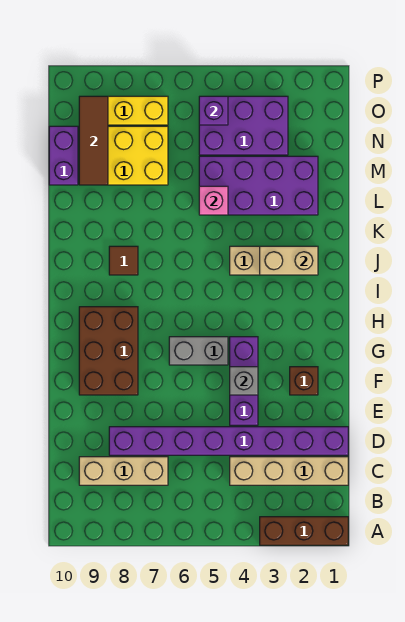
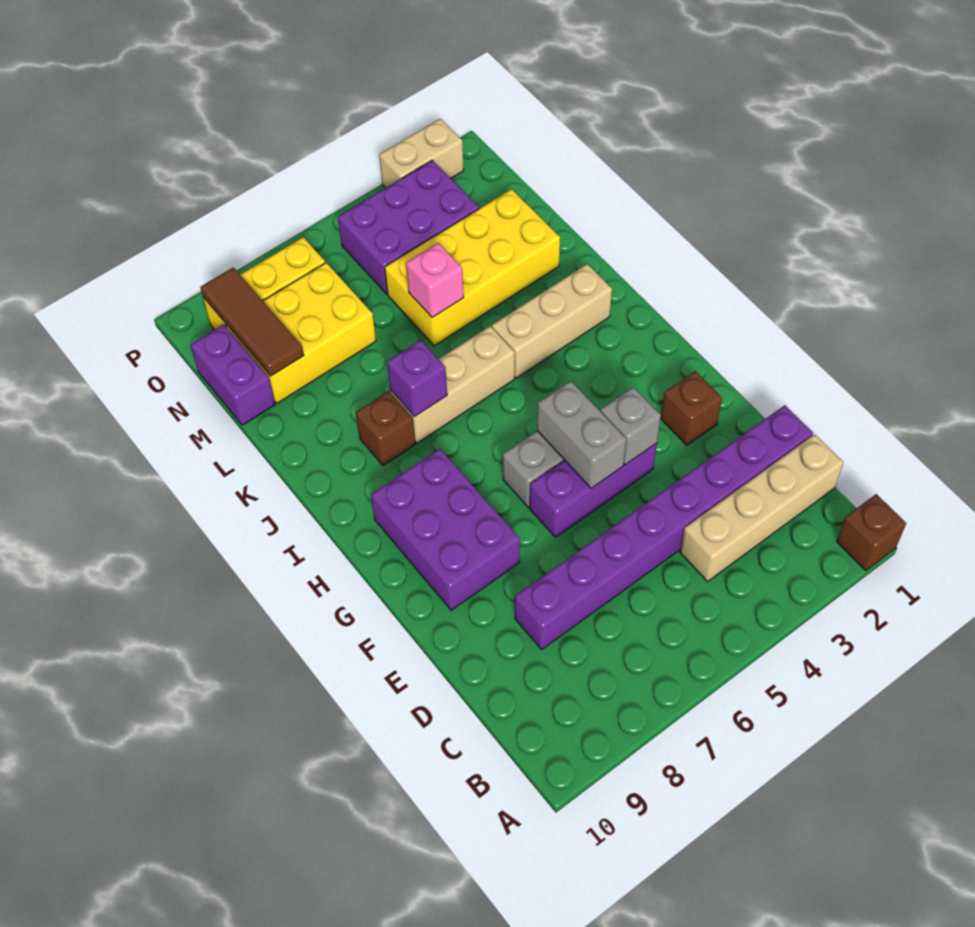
brown 1x3 brick [260,517,348,545] -> brown 1x1 brick [837,494,906,571]
tan 1x3 brick [79,457,168,485] -> tan 1x3 brick moved to [390,326,515,443]
purple 1x3 brick [230,337,258,425] -> purple 1x3 brick turned to [530,443,657,537]
none -> grey 1x2 brick [537,381,626,488]
brown 2x3 brick [79,307,138,395] -> purple 2x3 brick [371,449,520,610]
tan 1x2 brick [260,246,318,275] -> tan 1x2 brick moved to [379,119,464,188]
brown 1x1 tile [109,246,138,275] -> brown 1x1 brick [356,391,415,466]
purple 2x4 brick [199,156,318,215] -> yellow 2x4 brick [385,189,560,346]
purple 1x1 brick [199,96,228,125] -> purple 1x1 brick moved to [387,340,447,417]

